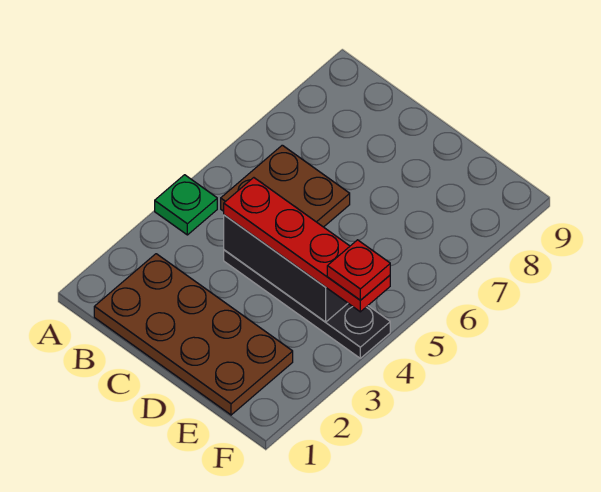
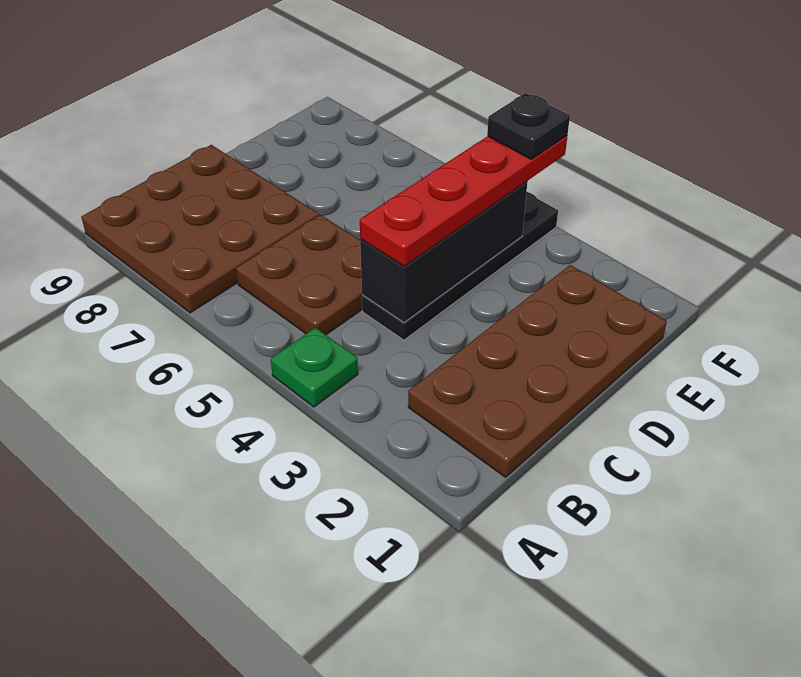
none -> brown 3x3 plate [81,145,319,313]
red 1x1 plate [327,240,390,300] -> black 1x1 plate [487,93,570,159]

